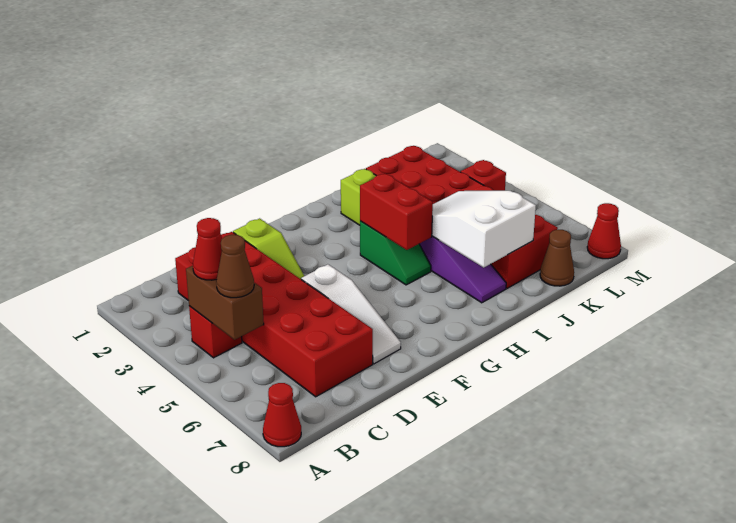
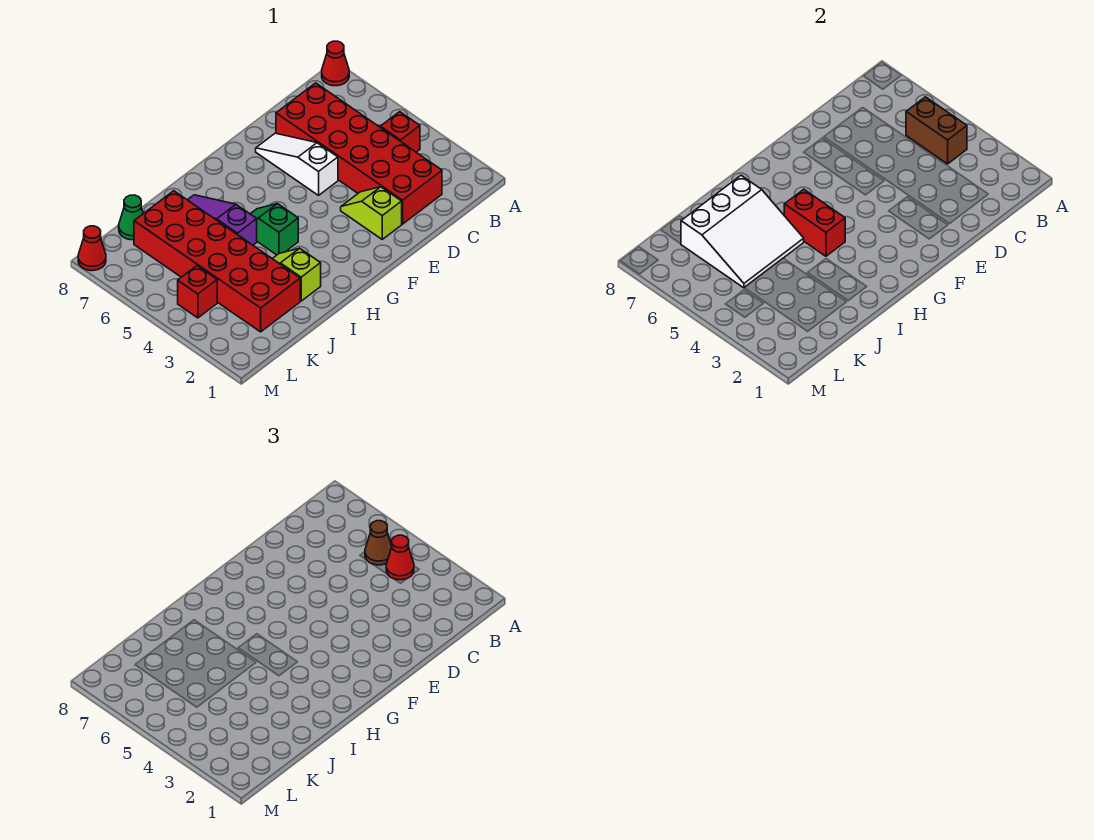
white 2x3 slope [432,191,536,267] -> white 3x3 slope [681,176,804,288]
brown 1x1 cone [540,230,574,286] -> green 1x1 cone [119,195,143,240]

